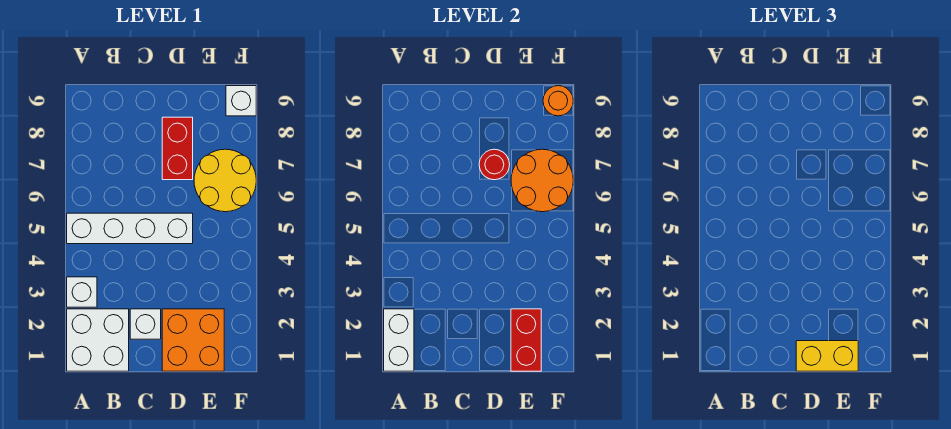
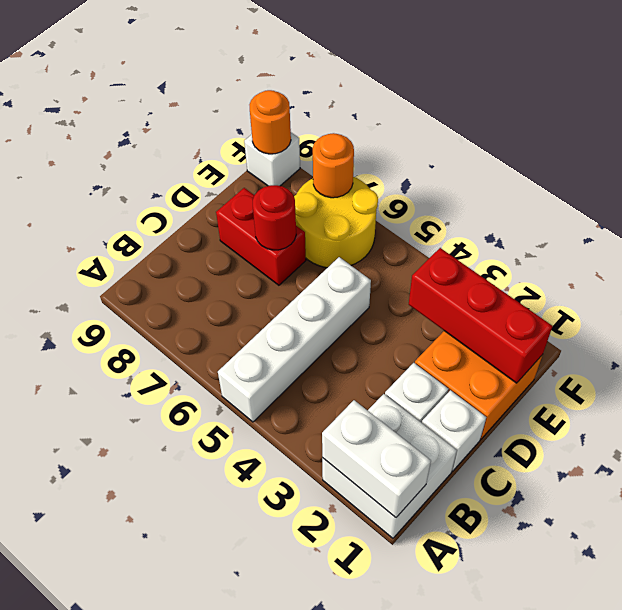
white 1x1 brick [67,277,97,307] -> white 1x1 brick moved to [422,390,486,471]
yellow 1x2 brick [796,341,858,371] -> none
red 1x2 brick [511,309,541,371] -> red 1x3 brick [409,248,552,383]
orange 2x2 round brick [511,149,573,212] -> orange 1x1 round brick [313,133,354,198]

